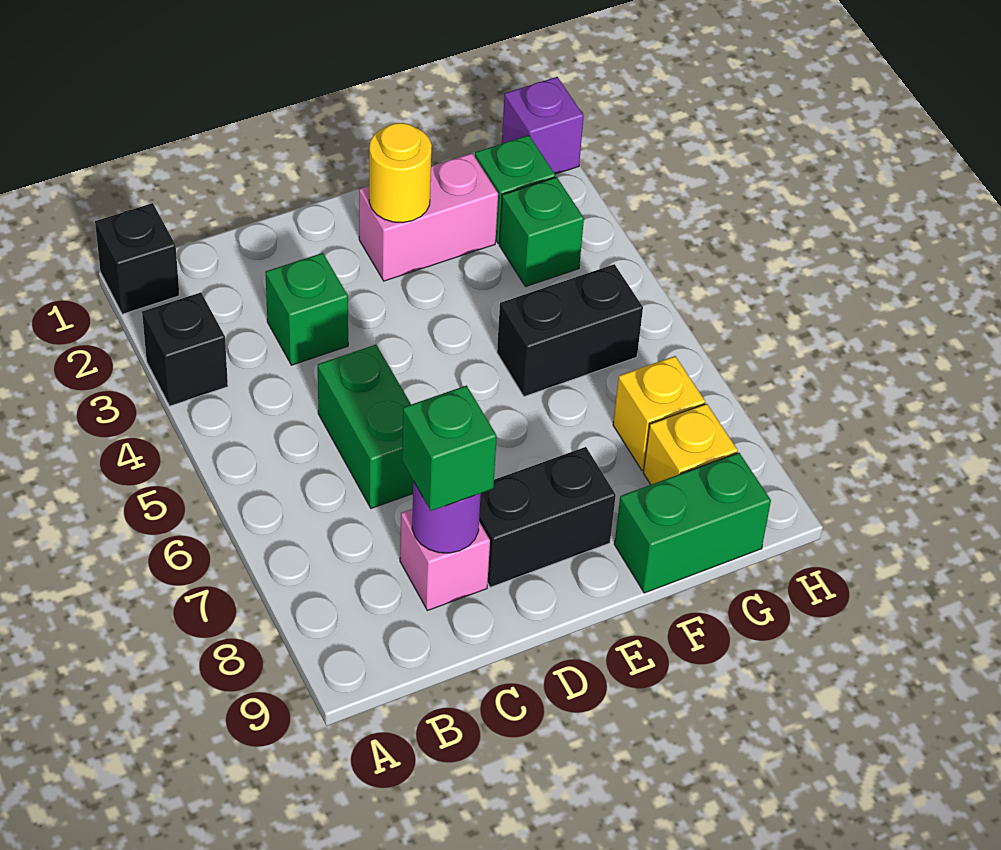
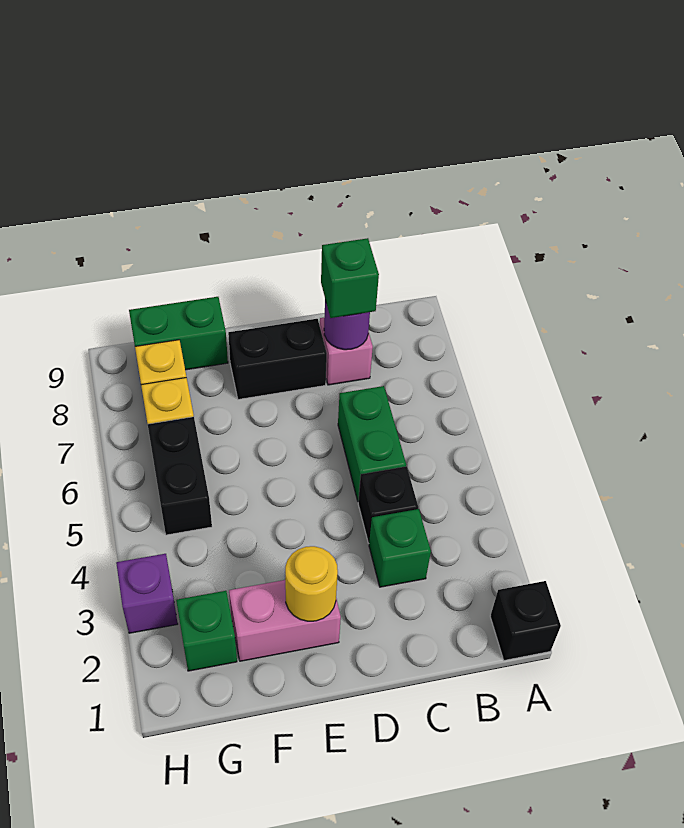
black 1x1 brick [142,292,228,406] -> black 1x1 brick moved to [358,466,418,543]
black 1x2 brick [497,264,643,397] -> black 1x2 brick turned to [148,417,212,535]
green 1x1 brick [499,177,584,287] -> none
purple 1x1 brick [502,77,584,174] -> purple 1x1 brick moved to [116,554,178,633]

